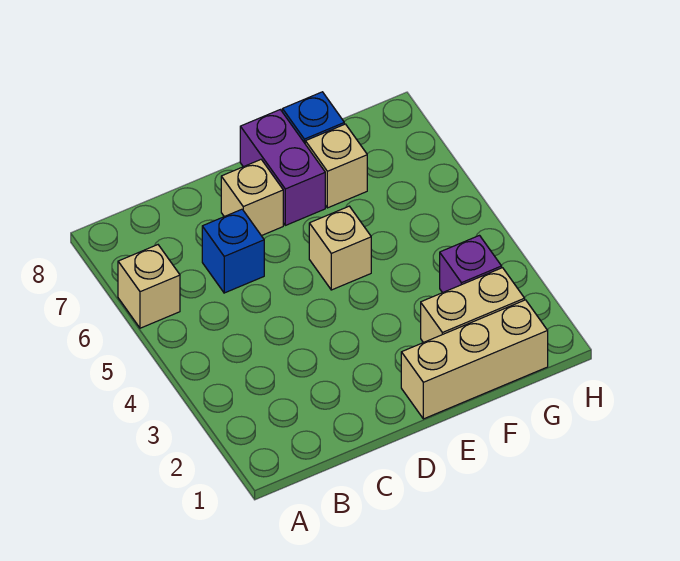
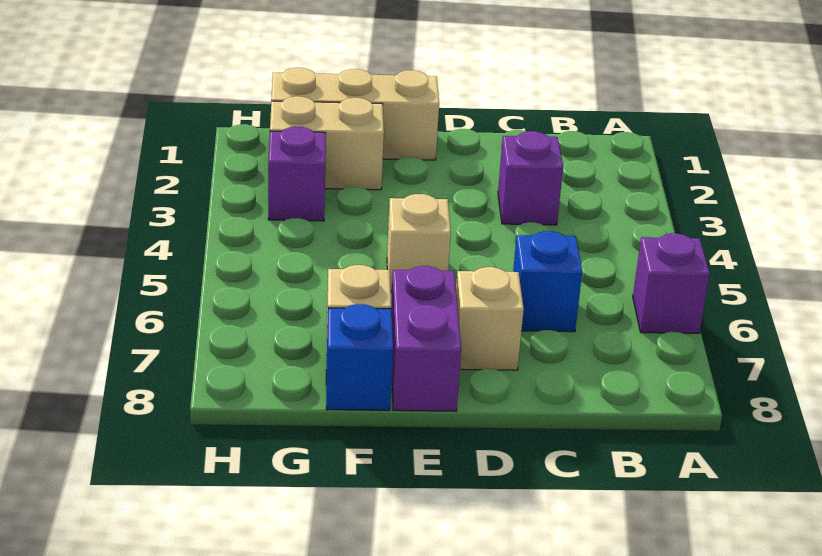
tan 1x1 brick [118,245,180,328] -> purple 1x1 brick [633,233,710,333]
none -> purple 1x1 brick [498,131,563,225]

